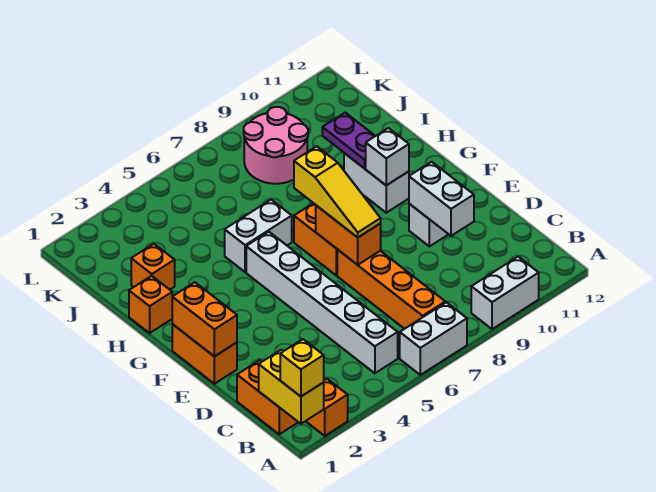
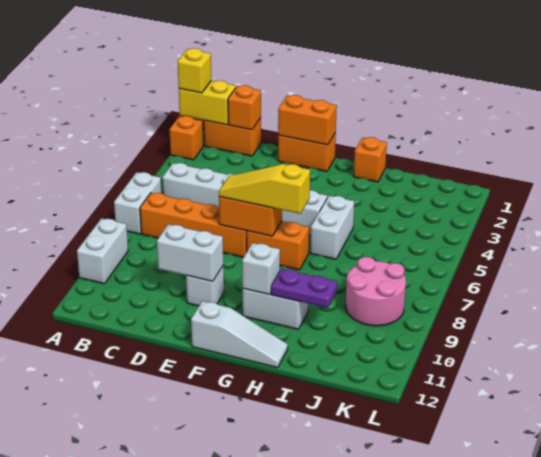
none -> white 1x3 slope [191,301,288,368]
orange 1x1 brick [131,244,175,290] -> orange 1x1 brick moved to [228,85,261,130]

